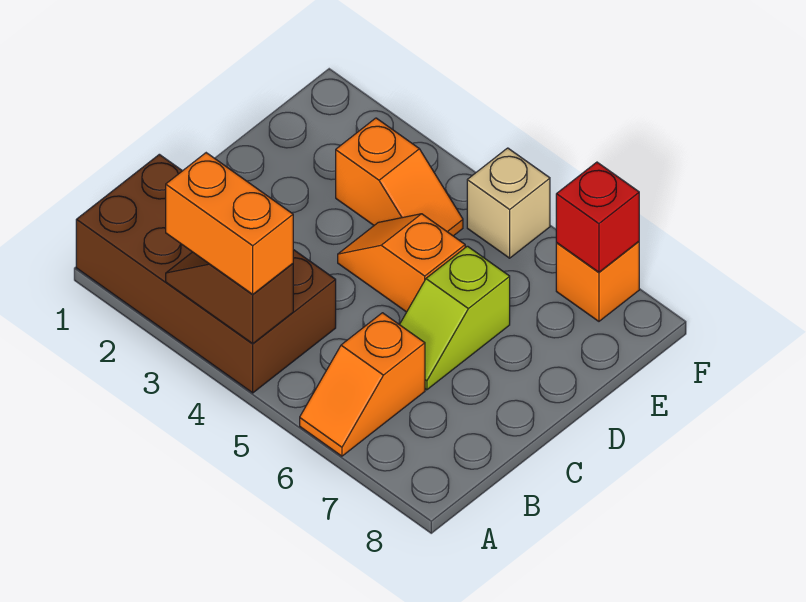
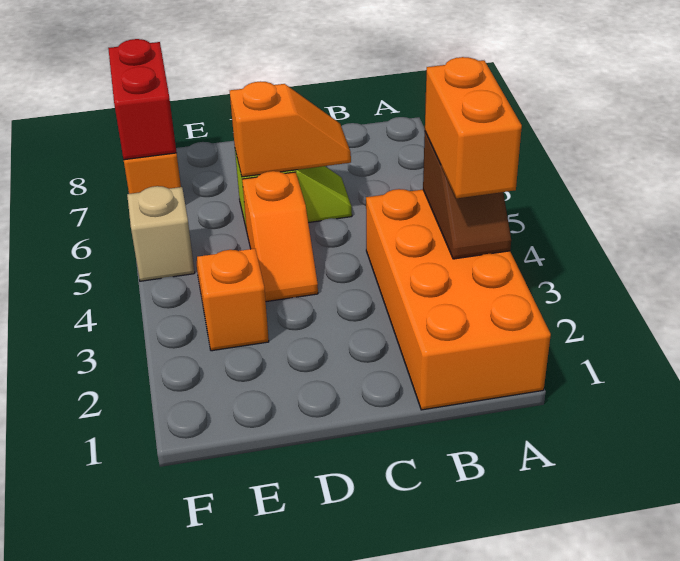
brown 2x4 brick [76,154,336,393] -> orange 2x4 brick [366,189,551,410]
orange 1x2 slope [300,313,425,456] -> orange 1x2 slope moved to [230,81,351,177]
red 1x1 brick [556,162,639,272] -> red 1x2 brick [108,39,177,160]

